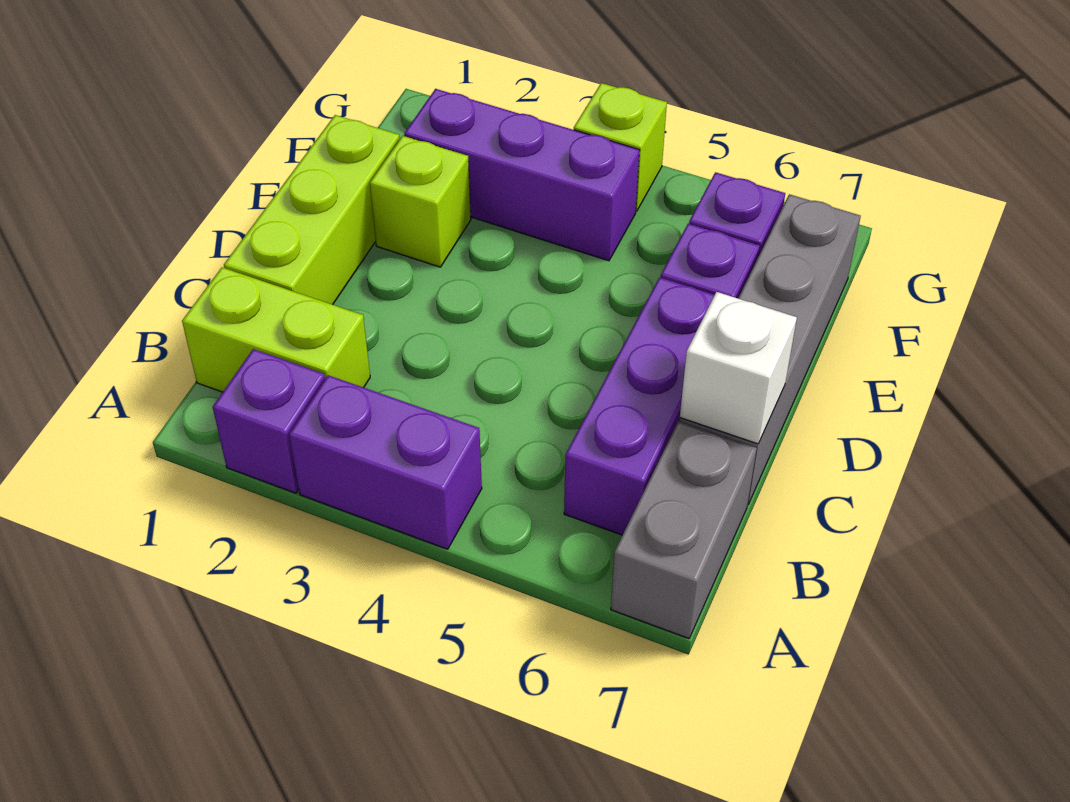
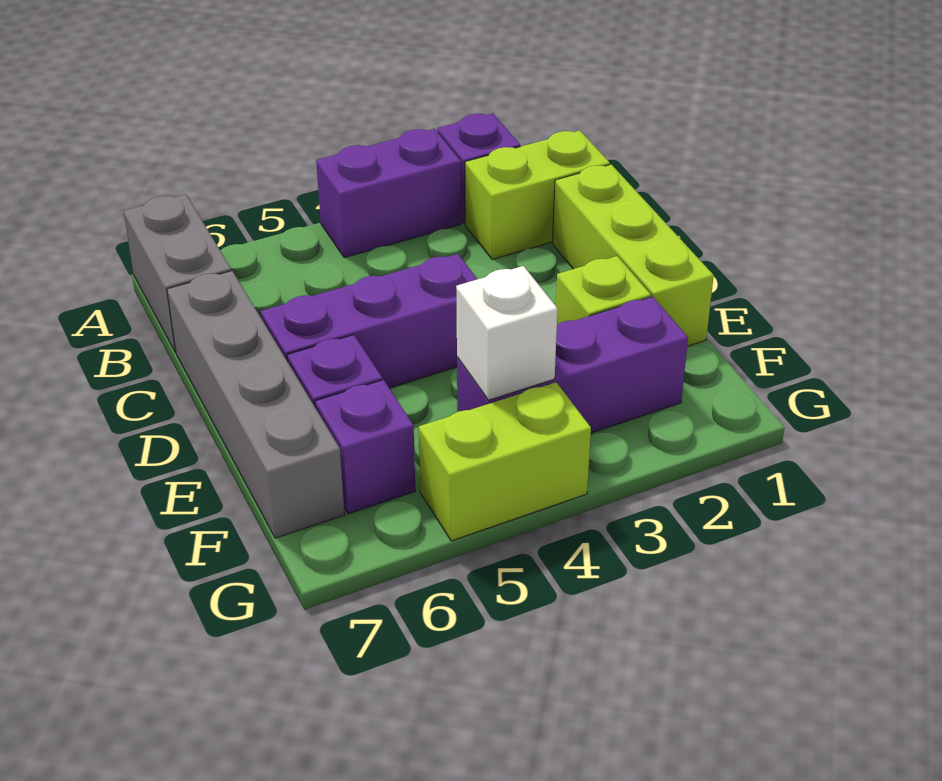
purple 1x3 brick [564,277,714,535] -> purple 1x3 brick turned to [261,254,477,388]
white 1x1 brick [680,292,797,444] -> white 1x1 brick moved to [456,266,558,400]
lime 1x1 brick [574,83,667,211] -> lime 1x2 brick [419,382,591,541]

